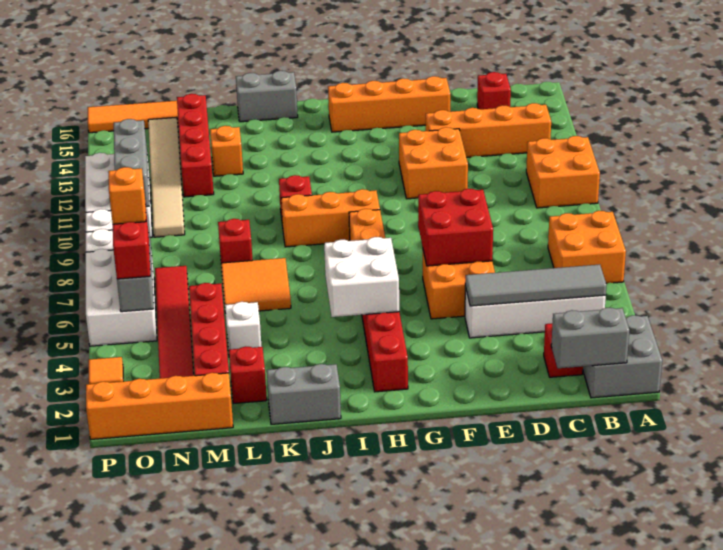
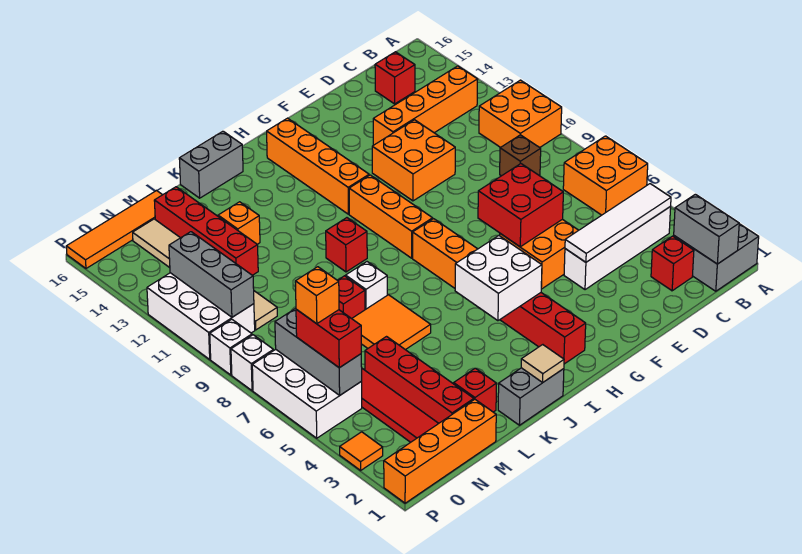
grey 1x2 brick [551,308,629,368] -> grey 1x2 brick turned to [674,194,739,264]
grey 1x4 tile [465,265,607,306] -> white 1x4 tile [565,184,671,262]
none -> brown 1x1 brick [500,135,541,176]
orange 1x4 brick [328,76,450,132] -> orange 1x4 brick turned to [267,118,369,214]
orange 1x3 brick [281,189,380,247] -> orange 1x3 brick turned to [349,175,433,258]
none -> tan 1x1 tile [521,345,564,383]
white 1x1 brick [225,302,261,350] -> white 1x1 brick moved to [346,262,387,310]

